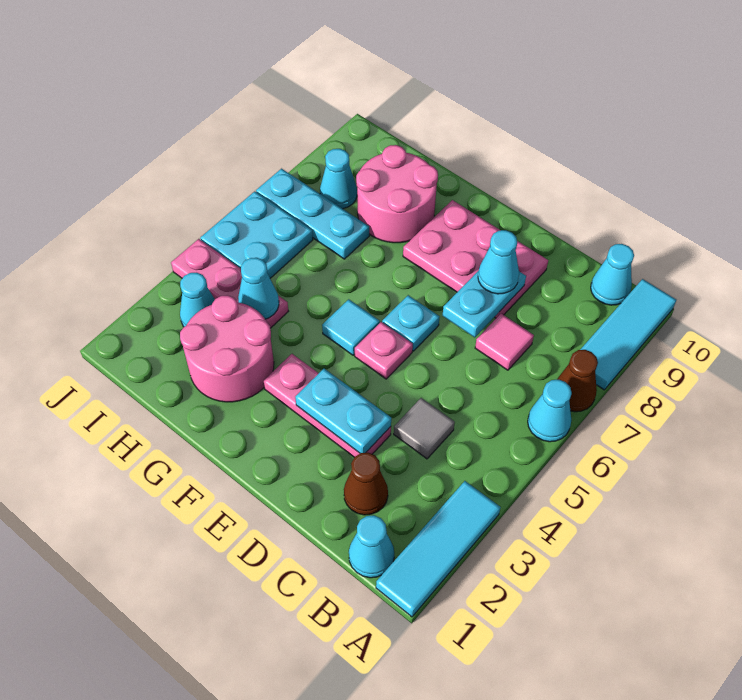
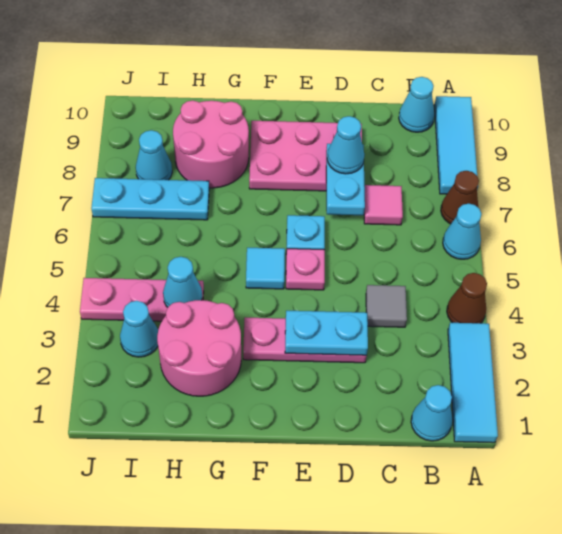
brown 1x1 cone [344,453,388,515] -> brown 1x1 cone moved to [447,273,487,323]
cyan 2x2 plate [200,191,313,278] -> none

